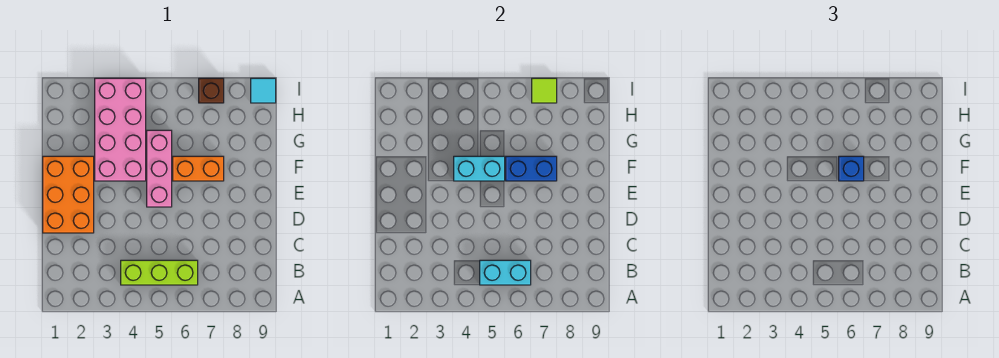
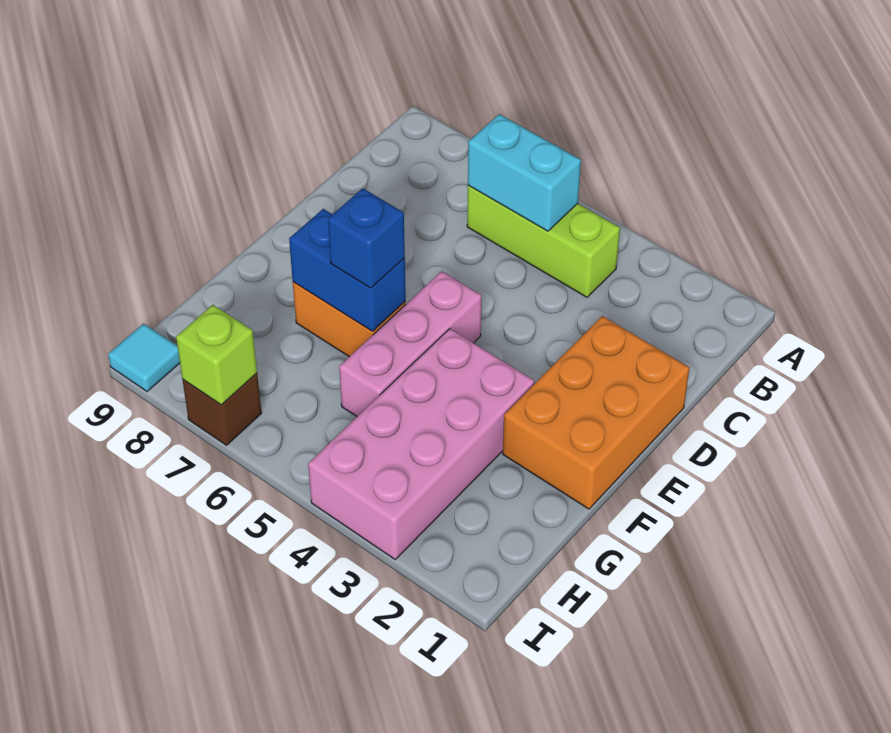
cyan 1x2 brick [454,156,505,181] -> none
lime 1x1 tile [532,78,557,103] -> lime 1x1 brick [176,305,257,405]

